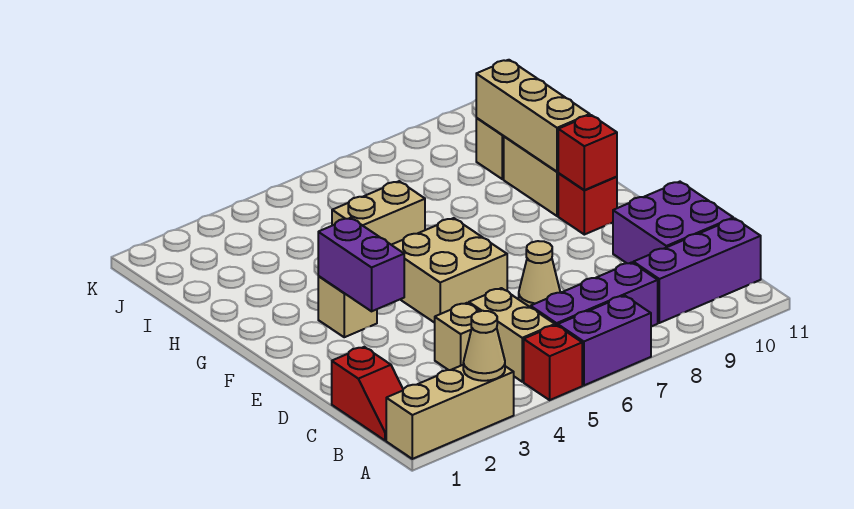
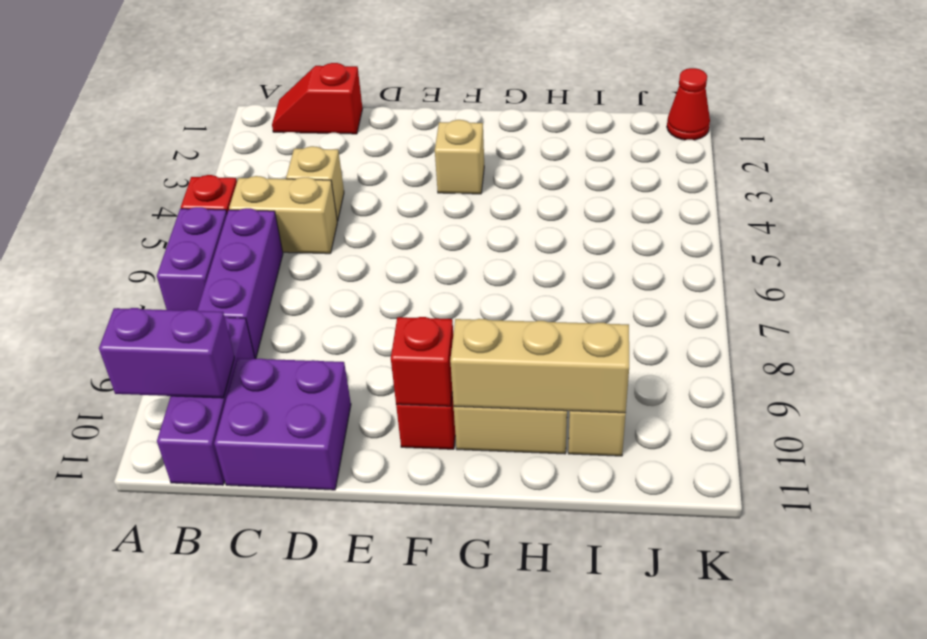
tan 1x3 brick [386,365,514,459] -> none
tan 1x1 cone [463,311,505,381] -> none
tan 1x1 cone [519,241,560,308] -> none
purple 1x2 brick [318,218,404,311] -> purple 1x2 brick moved to [99,308,234,398]
tan 2x2 brick [392,218,507,323] -> none
tan 1x2 brick [332,181,425,245] -> none
none -> red 1x1 cone [667,68,710,140]

